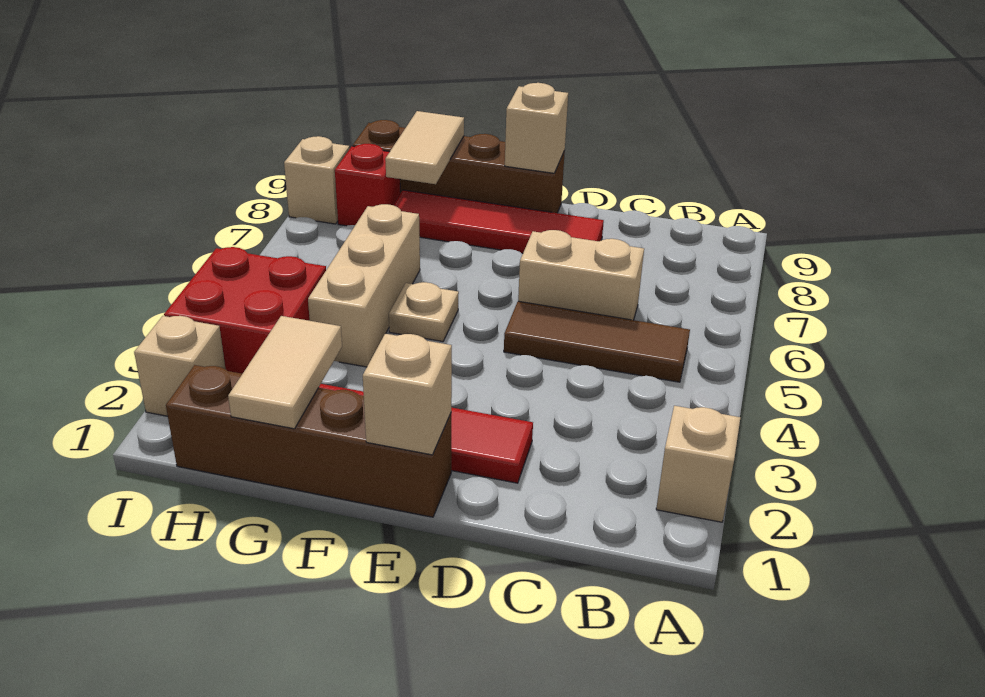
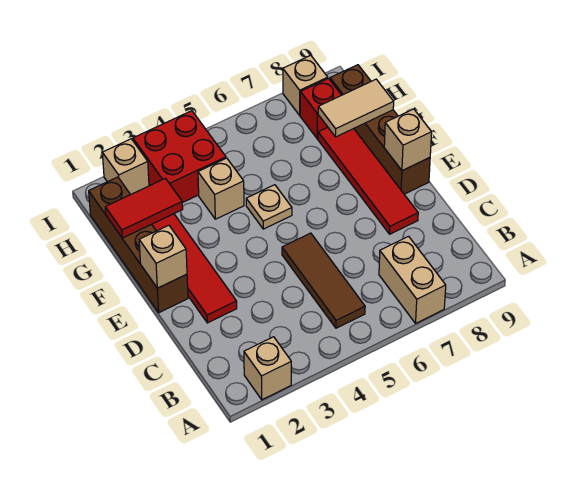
tan 1x2 brick [518,230,644,320] -> tan 1x2 brick moved to [379,236,446,323]
tan 1x2 tile [228,316,342,429] -> red 1x2 tile [105,178,183,238]
tan 1x3 brick [308,204,420,367] -> tan 1x1 brick [198,158,244,219]

